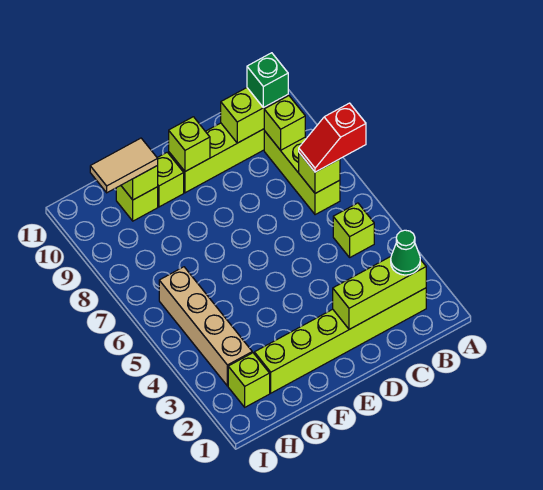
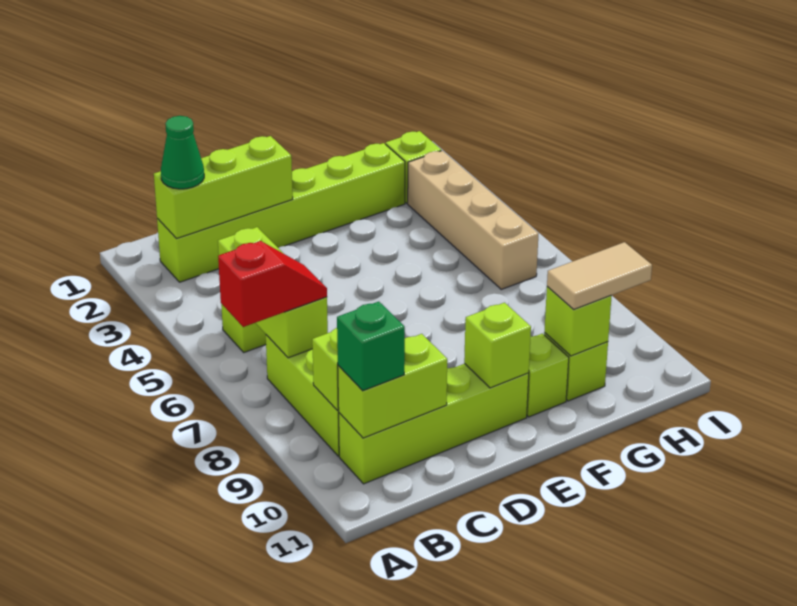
lime 1x1 brick [299,153,340,193] -> lime 1x3 brick [218,227,328,358]

